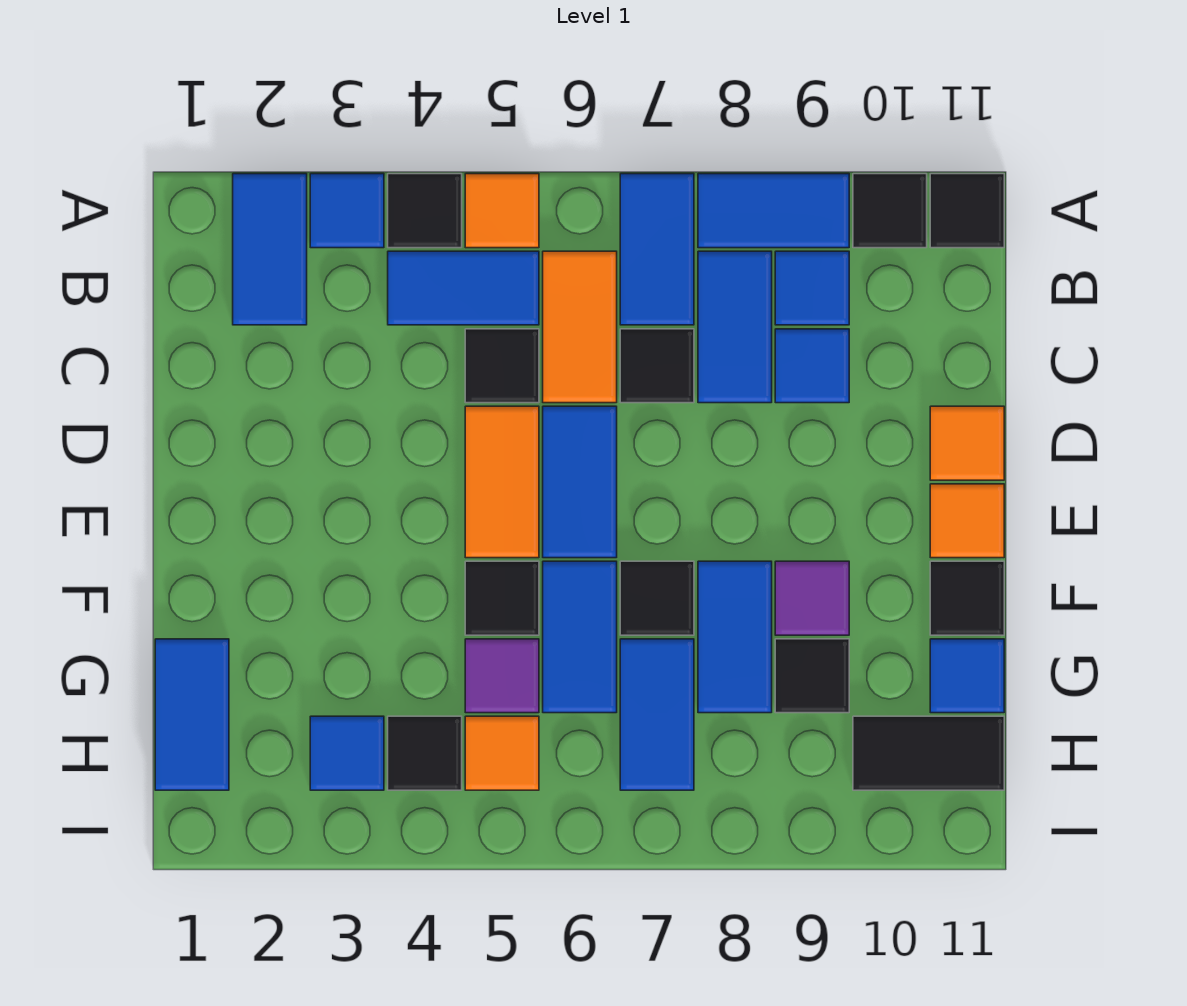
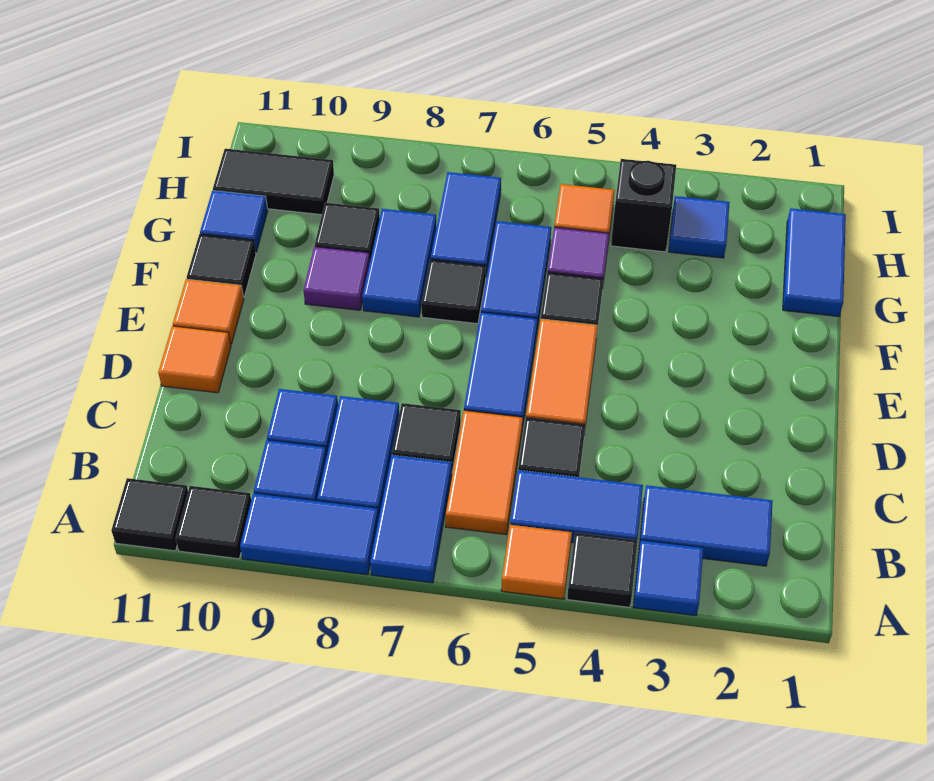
blue 1x2 tile [233,174,307,325] -> blue 1x2 tile turned to [639,485,773,566]
black 1x1 tile [388,716,462,790] -> black 1x1 brick [611,159,676,252]

